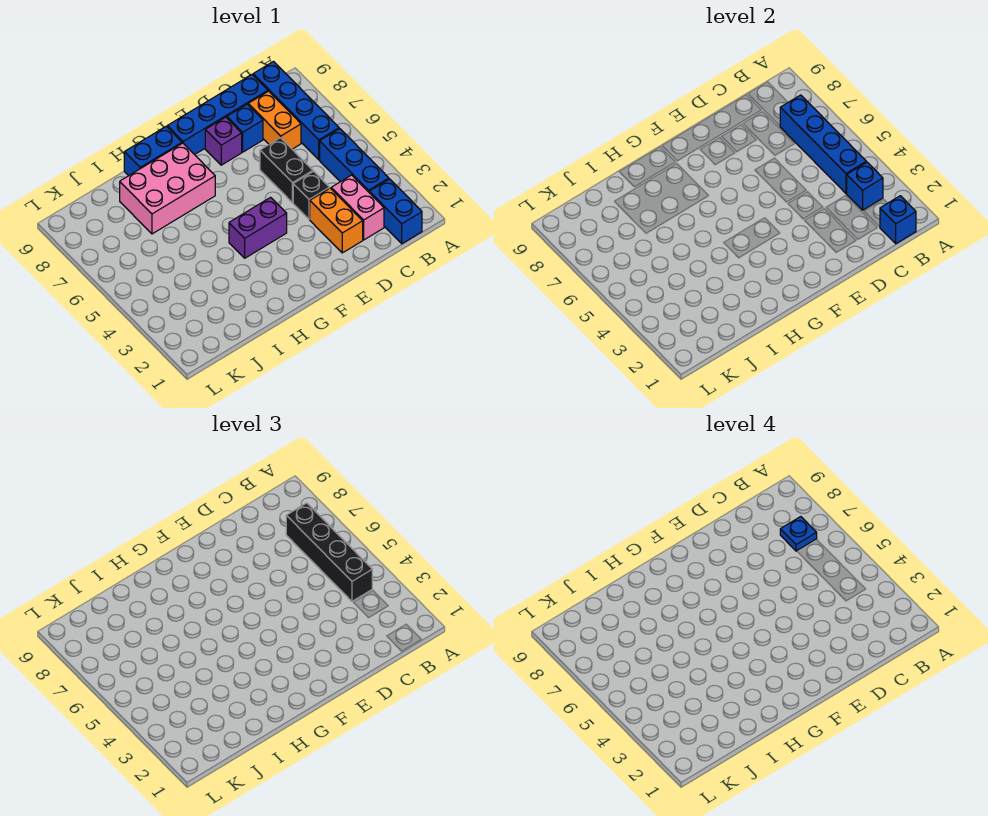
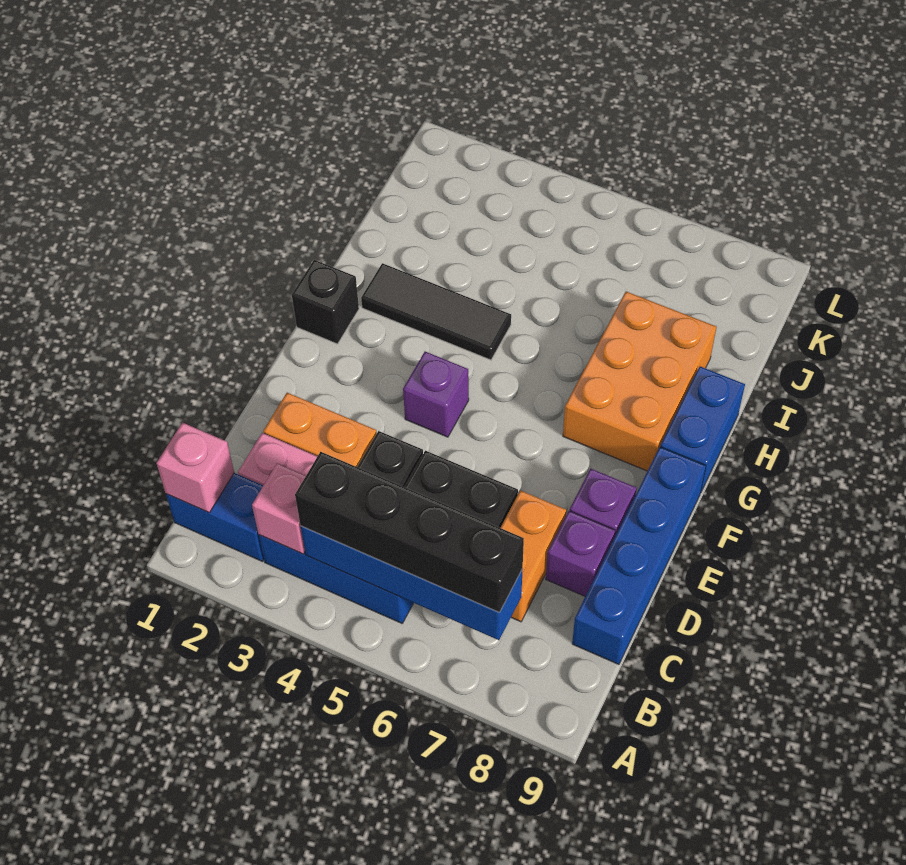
blue 1x1 brick [880,196,916,244] -> pink 1x1 brick [156,423,234,513]
blue 1x1 brick [846,162,883,210] -> pink 1x1 brick [252,463,306,554]
blue 1x4 brick [253,62,339,160] -> none
blue 1x1 plate [780,517,817,551] -> none
orange 1x2 brick [248,91,301,149] -> orange 1x2 brick turned to [501,490,566,622]
blue 1x1 brick [227,104,263,152] -> purple 1x1 brick [546,511,615,596]
purple 1x2 brick [229,197,287,258] -> purple 1x1 brick [403,352,469,437]
none -> black 1x1 brick [292,260,359,344]
pink 2x3 brick [120,143,215,234] -> orange 2x3 brick [563,292,716,471]
none -> black 1x3 tile [361,263,511,360]

